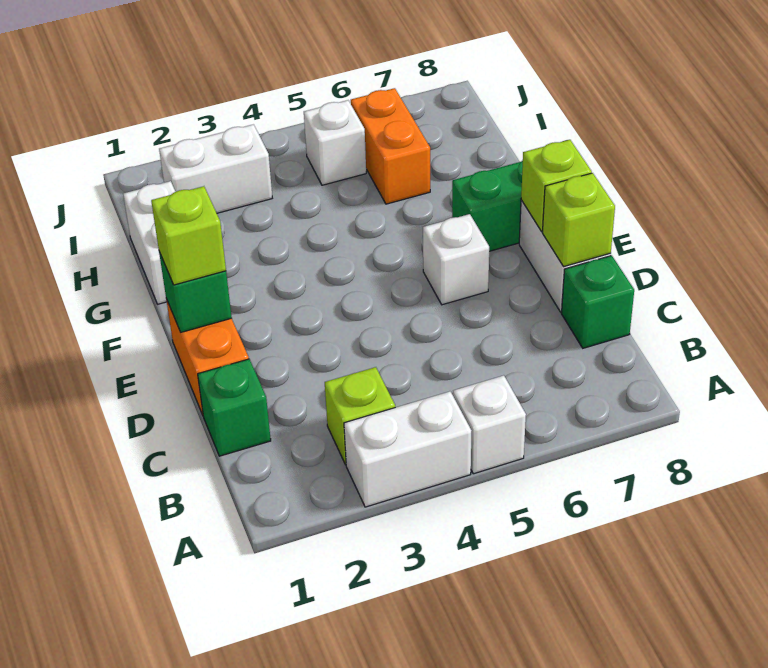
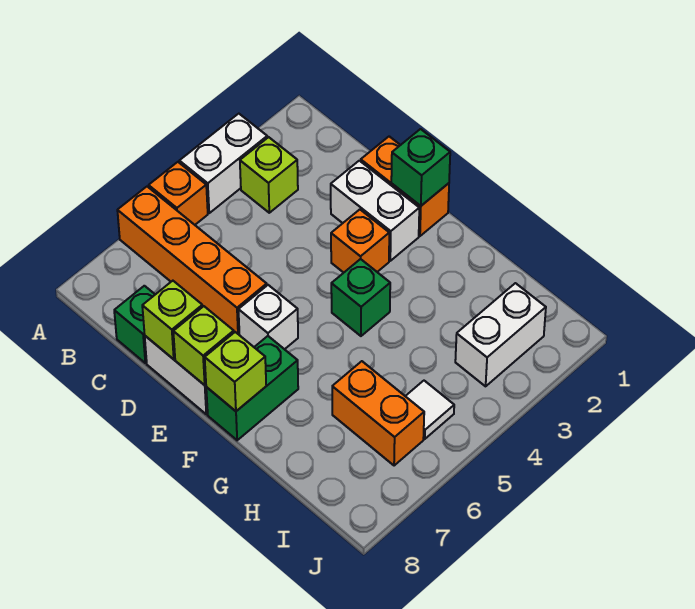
white 1x1 brick [453,375,526,474] -> orange 1x1 brick [149,162,208,225]
none -> orange 1x4 brick [117,187,267,334]
green 1x1 brick [198,359,271,456] -> green 1x1 brick moved to [331,259,390,336]
lime 1x1 brick [151,186,226,285] -> lime 1x1 brick moved to [205,332,266,411]
none -> orange 1x1 brick [331,210,389,273]
white 1x2 brick [123,181,175,304] -> white 1x2 brick moved to [331,161,419,261]
white 1x1 brick [304,100,366,185] -> white 1x1 tile [406,381,454,439]

